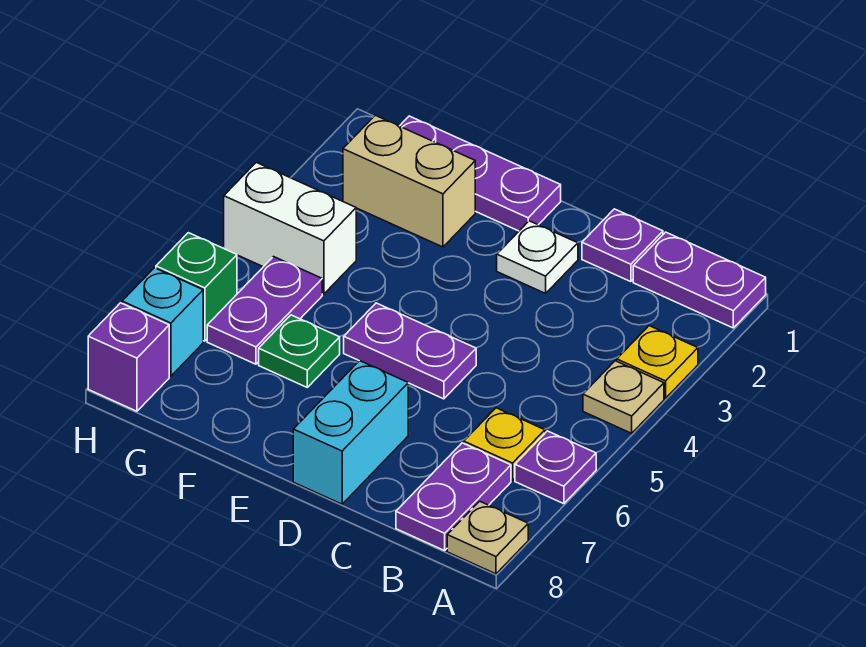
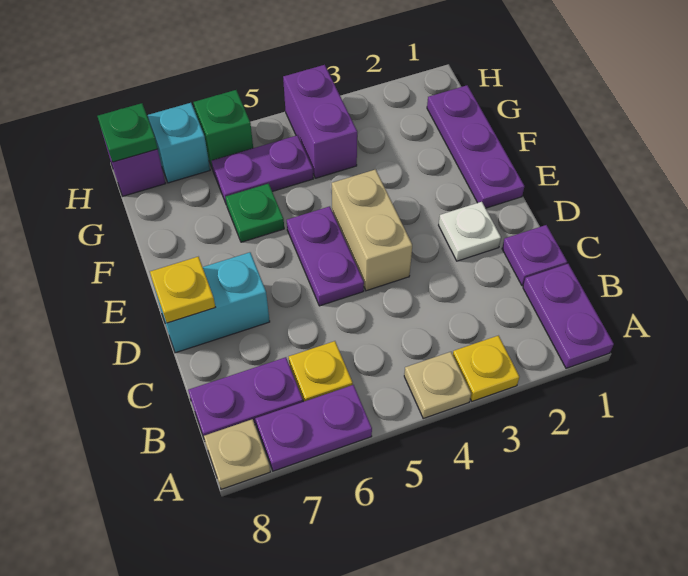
purple 1x1 plate [515,431,596,504] -> purple 1x2 plate [255,385,372,471]
none -> yellow 1x1 plate [150,257,216,323]
tan 1x2 brick [343,115,475,247] -> tan 1x2 brick moved to [332,169,412,291]
white 1x2 brick [224,162,356,294] -> purple 1x2 brick [283,65,357,178]
none -> green 1x1 plate [97,103,157,162]

